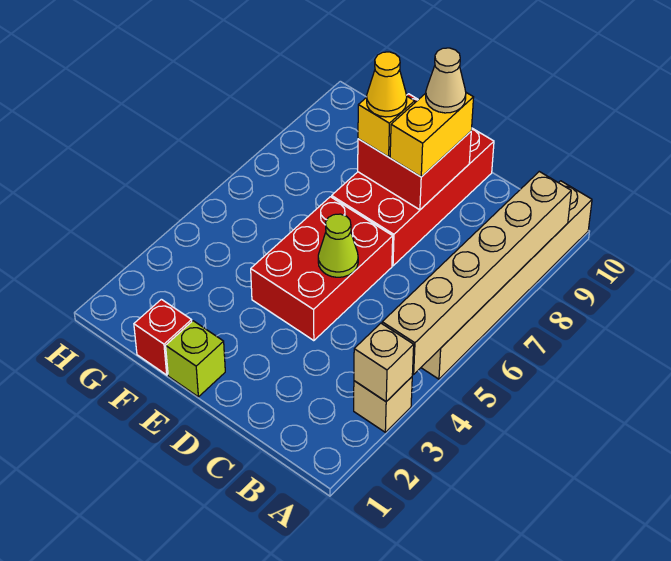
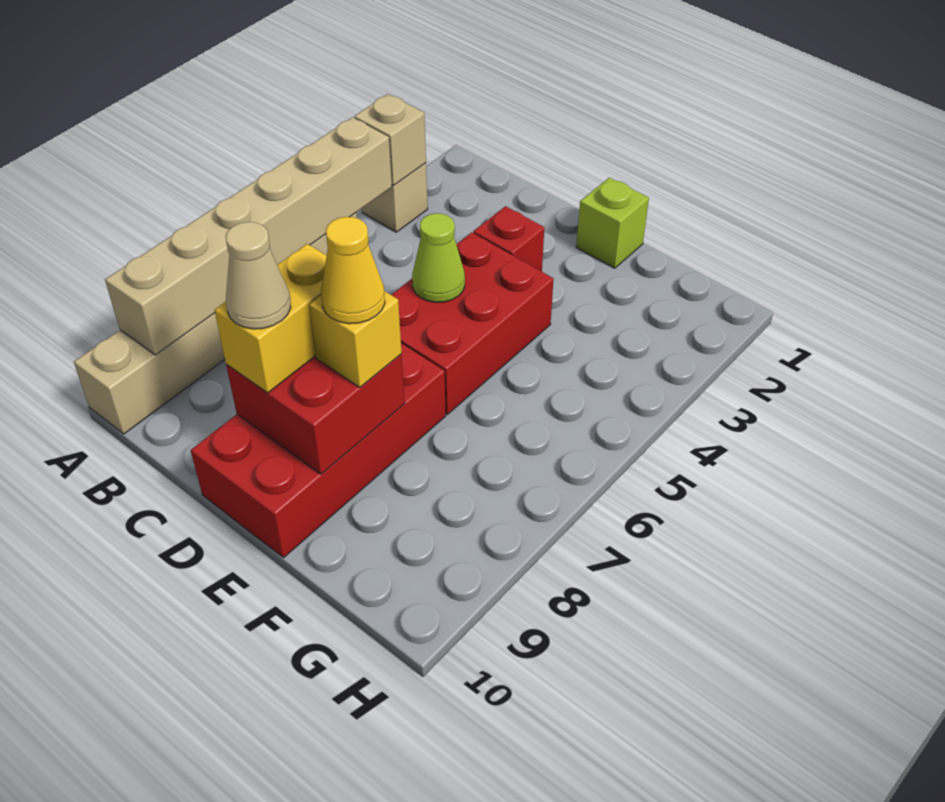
red 1x1 brick [134,299,192,375] -> red 1x1 brick moved to [473,206,544,272]

